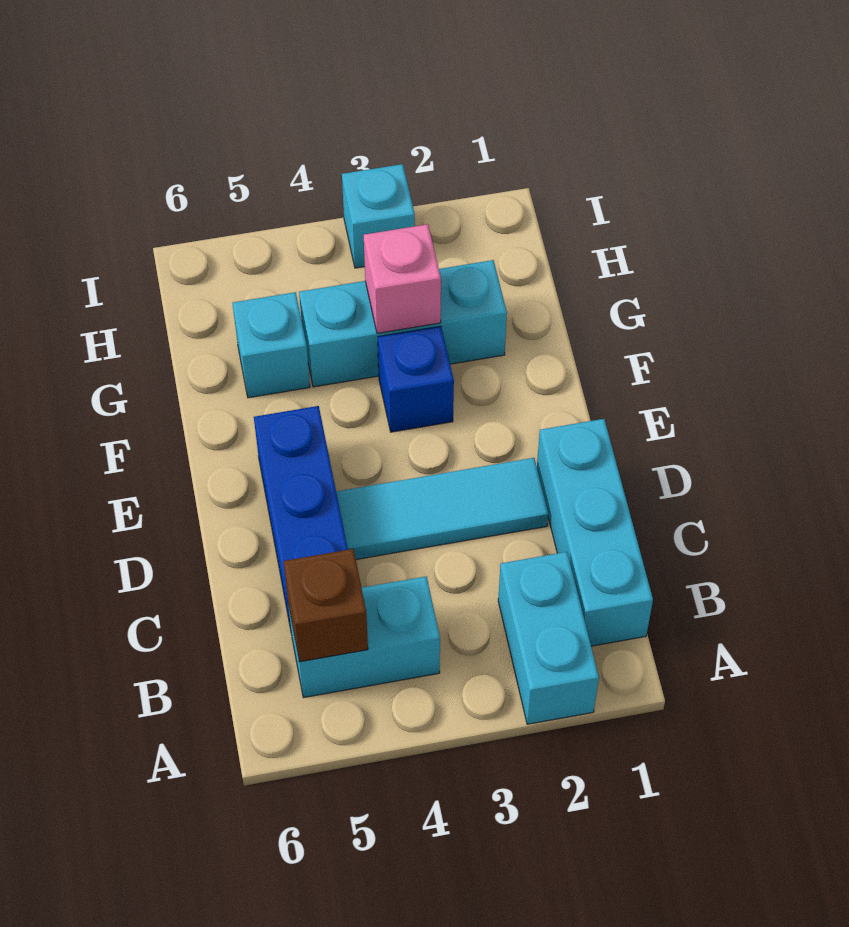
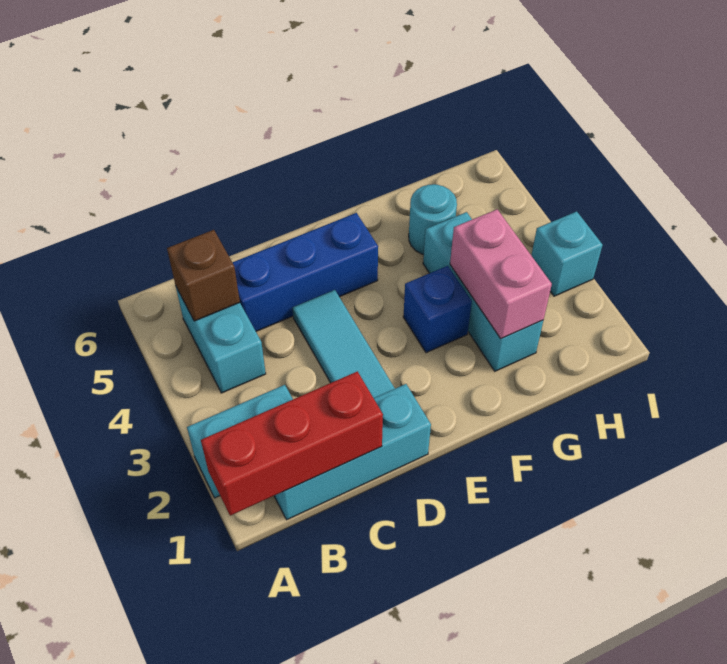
none -> red 1x3 brick [201,371,383,516]
pink 1x1 brick [364,224,441,333] -> pink 1x2 brick [450,209,552,339]
cyan 1x1 brick [233,292,310,398] -> cyan 1x1 round brick [409,184,457,254]

